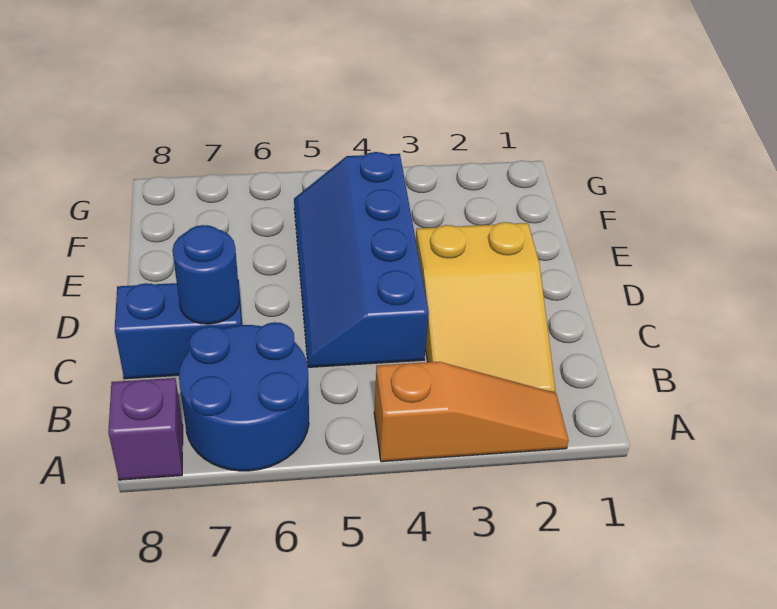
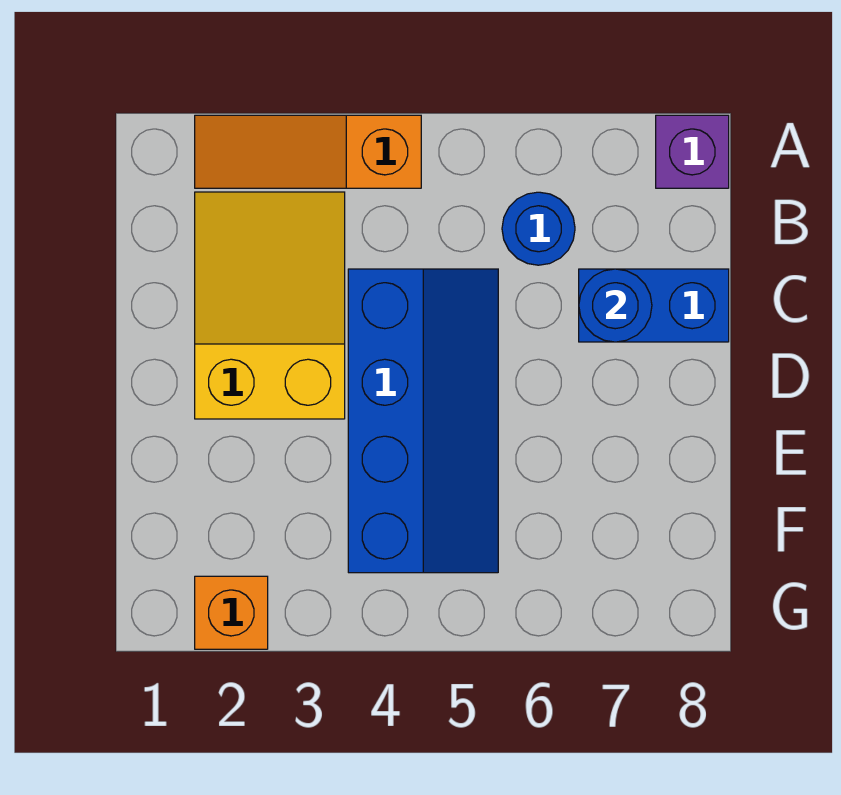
blue 2x2 round brick [179,322,309,471] -> blue 1x1 round brick [502,192,575,265]
none -> orange 1x1 brick [195,576,268,649]

